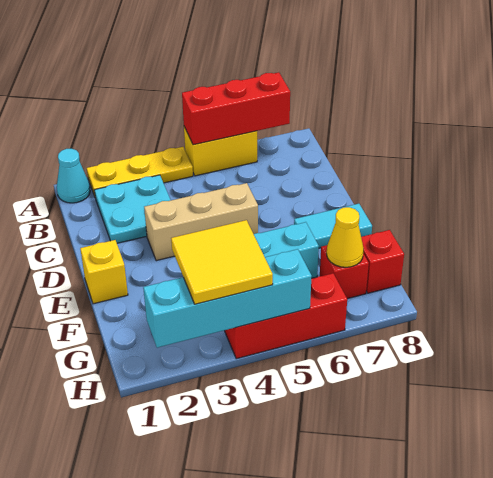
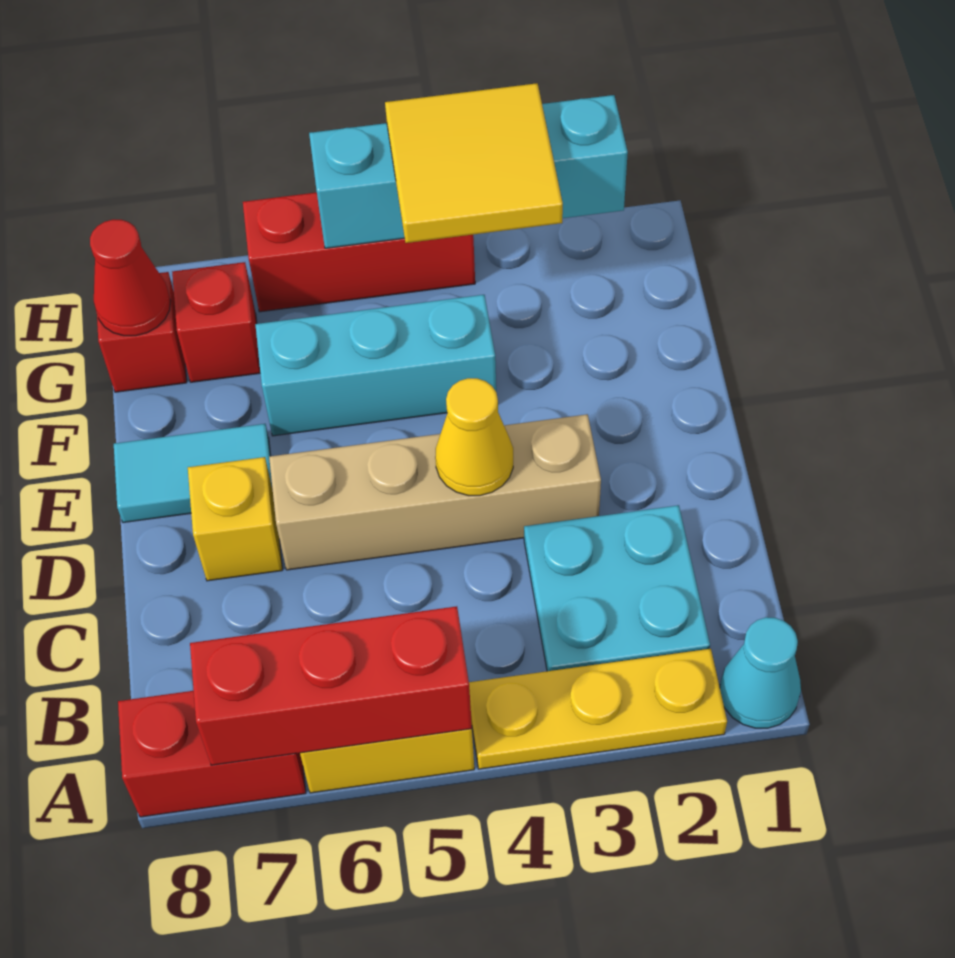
none -> red 1x2 brick [118,691,306,817]
tan 1x3 brick [144,183,258,261] -> tan 1x4 brick [269,414,601,570]
yellow 1x1 brick [80,240,128,304] -> yellow 1x1 brick moved to [188,457,282,581]
yellow 1x1 cone [327,207,364,267] -> yellow 1x1 cone moved to [435,378,513,496]
none -> red 1x1 cone [90,219,171,336]

